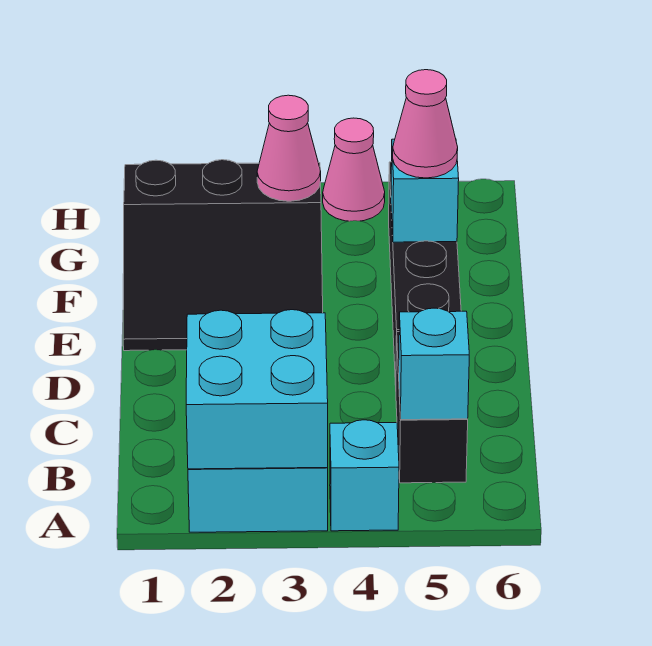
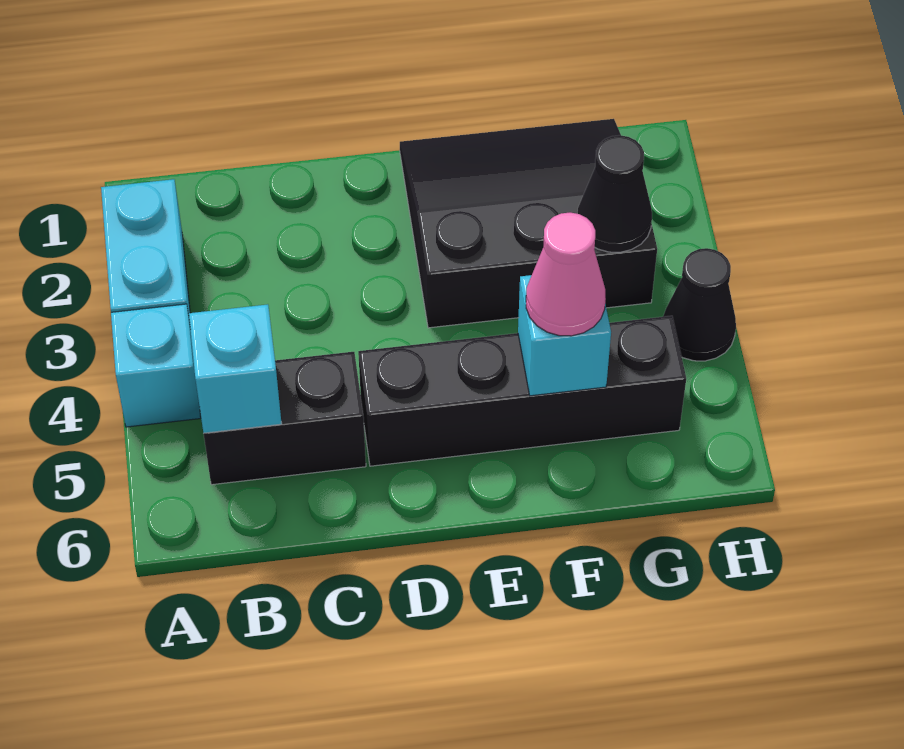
cyan 2x2 brick [186,310,328,469] -> none
black 3x3 slope [123,160,323,351] -> black 3x3 slope turned to [400,119,657,328]
pink 1x1 cone [257,95,321,201] -> black 1x1 cone [578,135,652,252]
pink 1x1 cone [323,118,385,221] -> black 1x1 cone [663,248,736,361]

